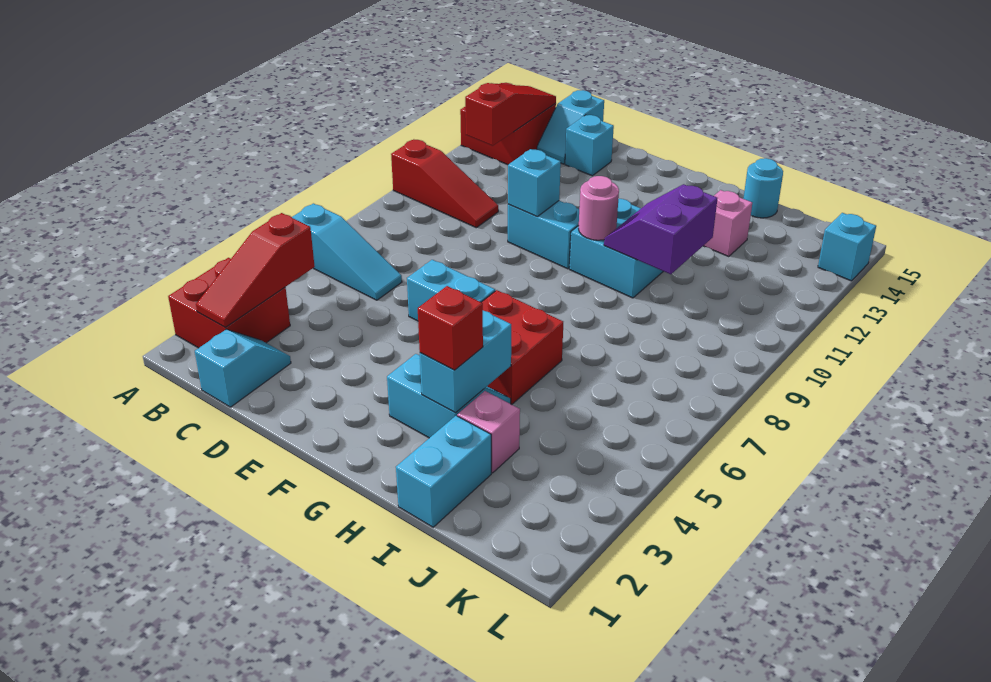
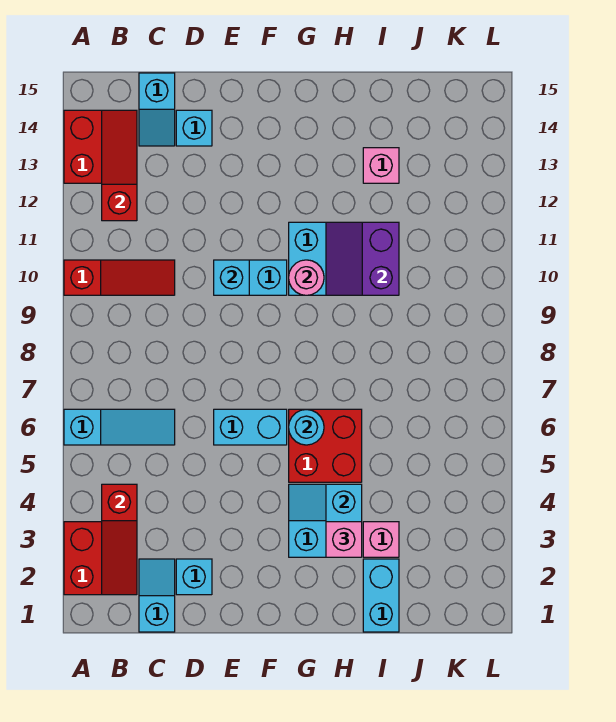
red 1x1 brick [418,286,483,370] -> pink 1x1 brick [326,522,362,557]
cyan 1x1 round brick [743,158,783,218] -> cyan 1x1 round brick moved to [289,410,324,445]
cyan 1x1 brick [818,213,876,281] -> cyan 1x1 brick moved to [176,559,212,595]

